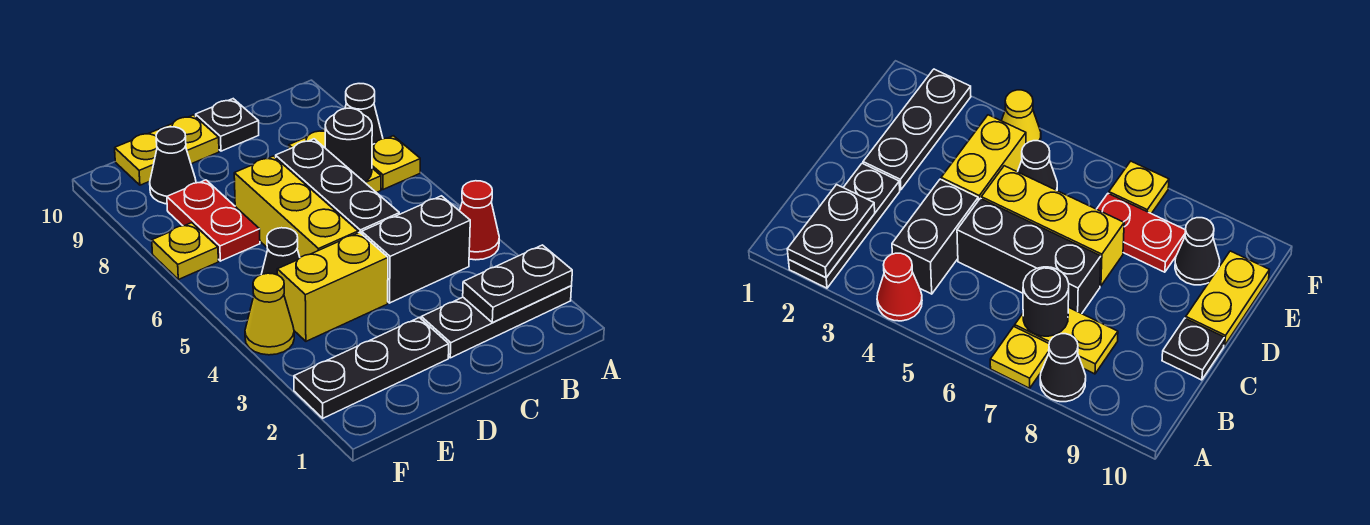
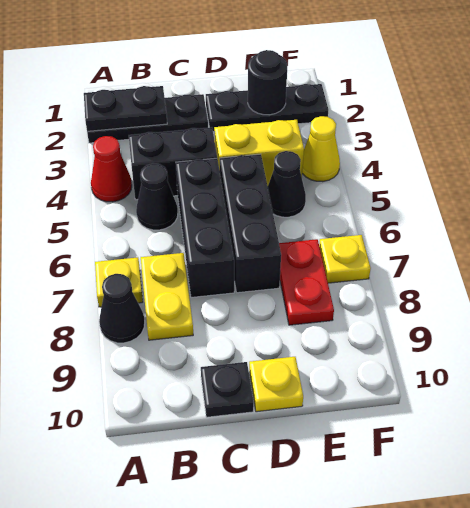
black 1x1 round brick [325,108,372,182] -> black 1x1 round brick moved to [248,50,287,115]
yellow 1x3 brick [234,156,358,257] -> black 1x3 brick [220,154,281,293]
yellow 1x2 plate [115,115,219,185] -> yellow 1x1 plate [249,357,303,412]
black 1x1 cone [150,127,196,204] -> black 1x1 cone moved to [136,163,178,230]

